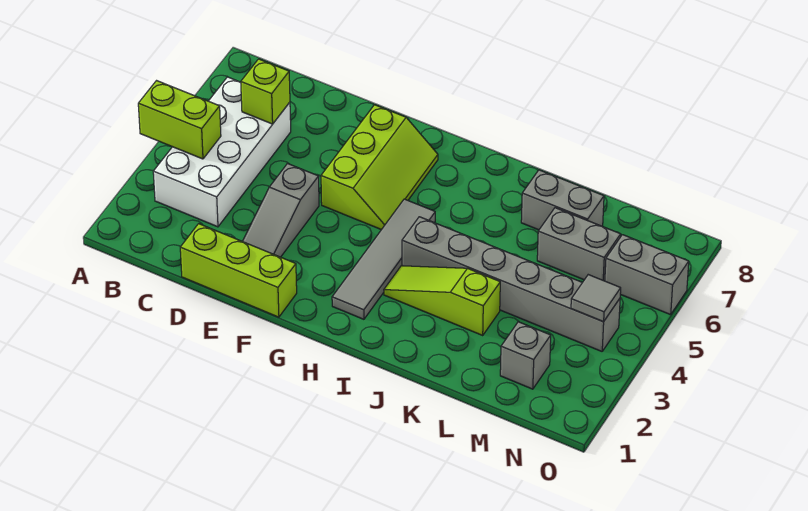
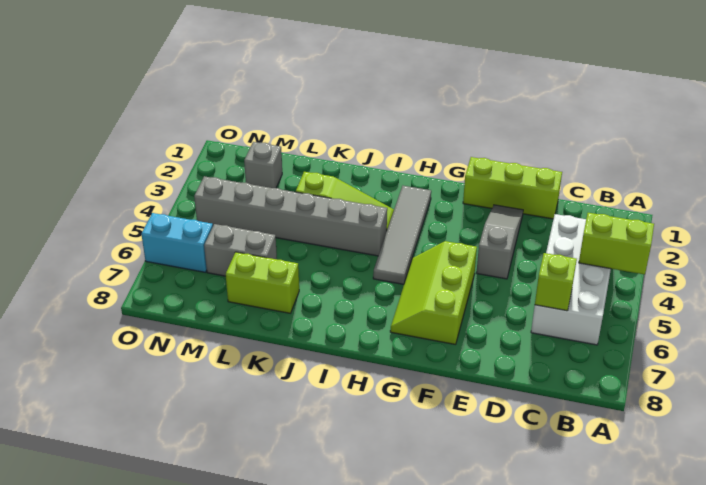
grey 1x2 brick [521,170,604,230] -> lime 1x2 brick [226,252,299,313]
grey 1x1 tile [571,275,621,322] -> none
grey 1x2 brick [605,235,689,315] -> cyan 1x2 brick [141,213,213,272]

